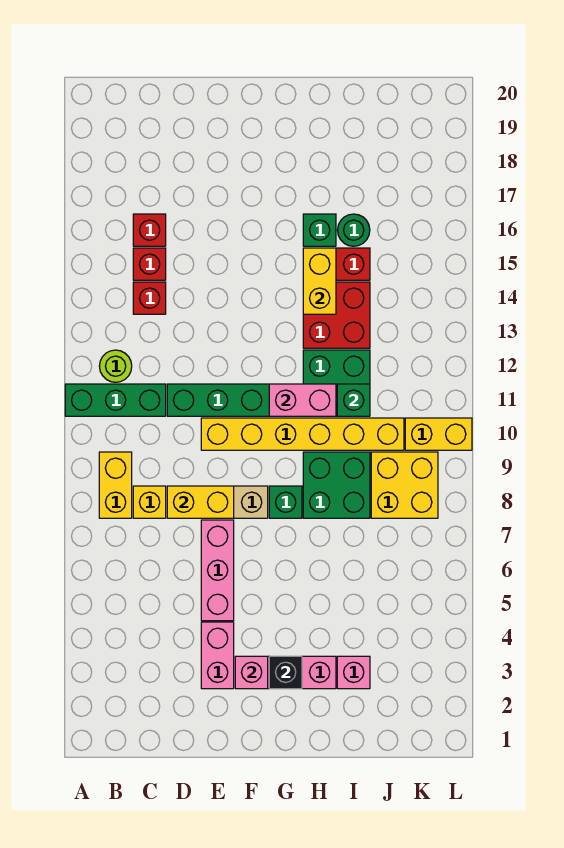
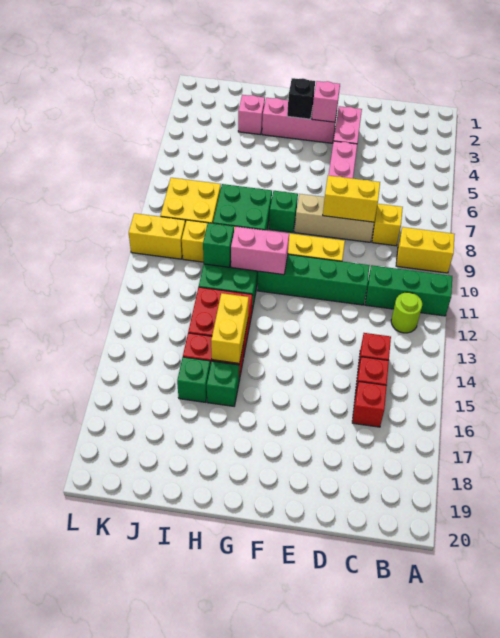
yellow 1x2 brick [99,452,132,518] -> yellow 1x2 brick turned to [396,227,455,273]
green 1x1 round brick [338,214,370,246] -> green 1x1 brick [177,357,210,402]

